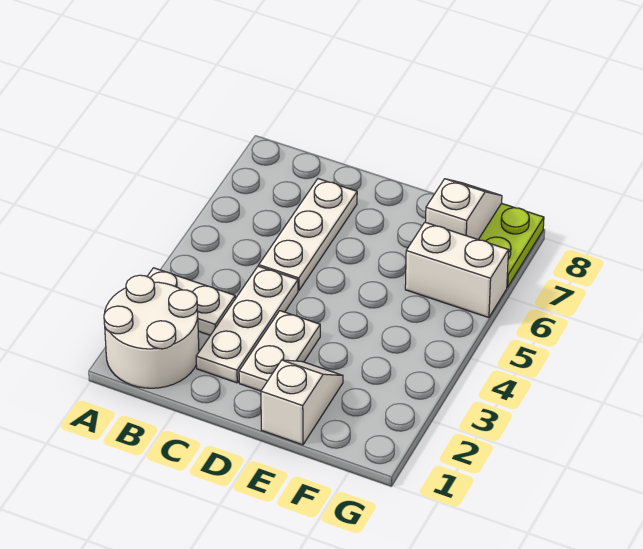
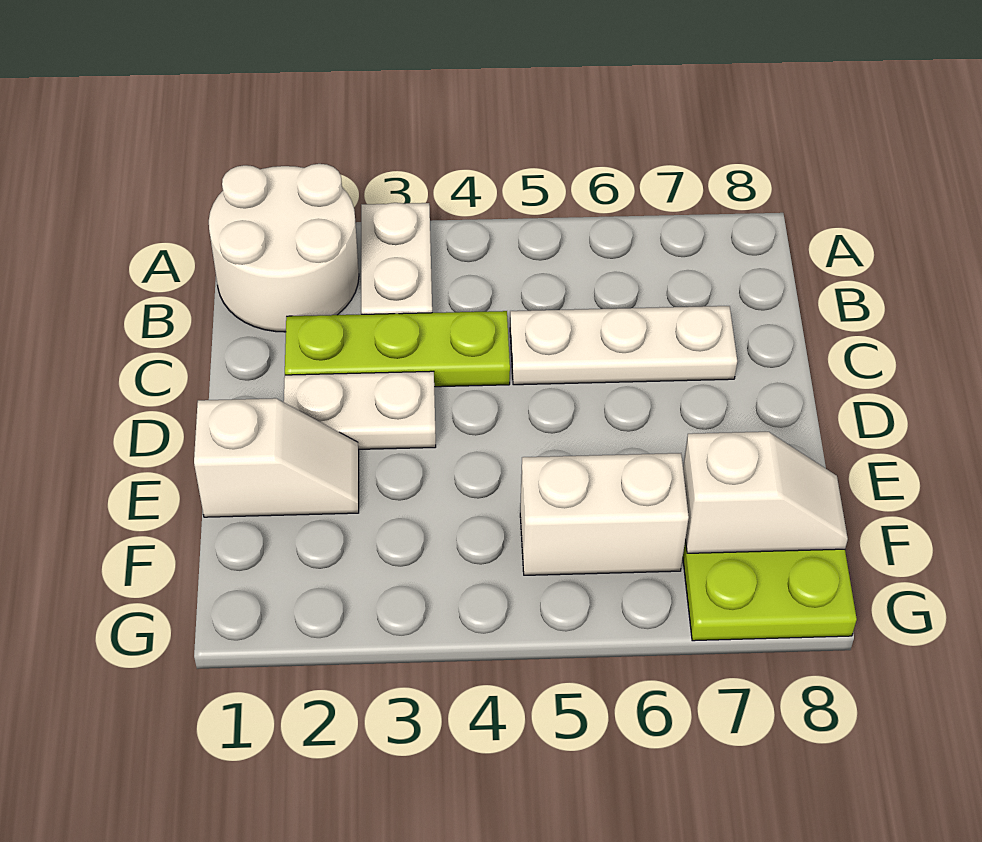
white 1x3 plate [196,266,298,383] -> lime 1x3 plate [285,311,510,387]
white 1x2 brick [405,222,509,318] -> white 1x2 brick turned to [520,453,689,575]

